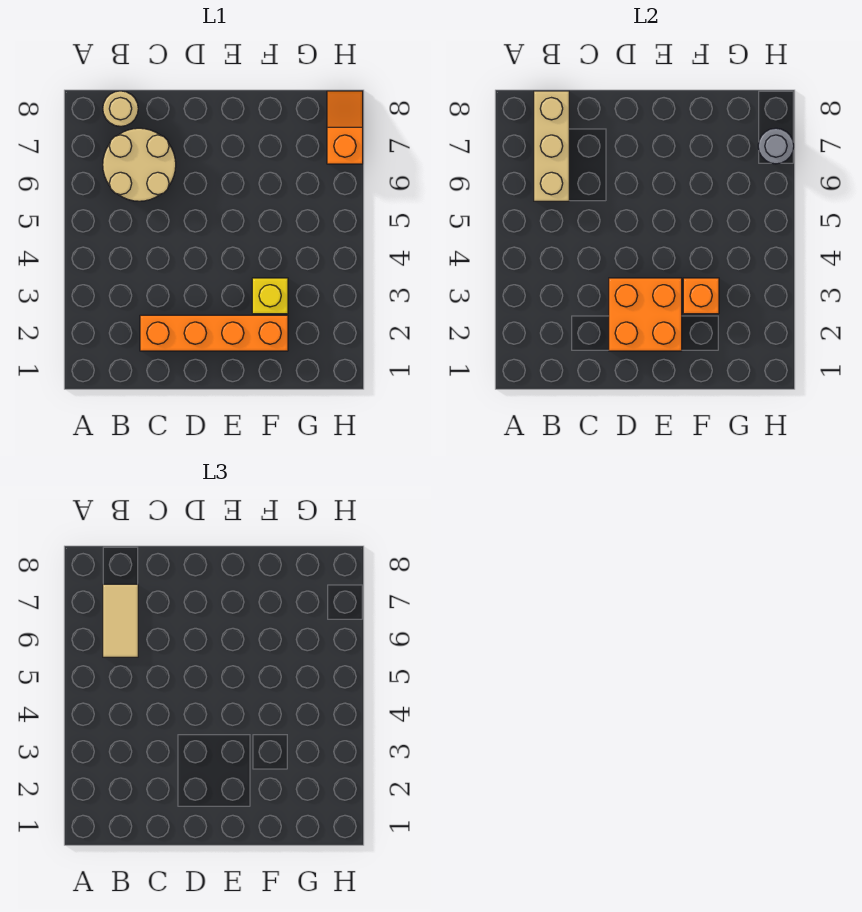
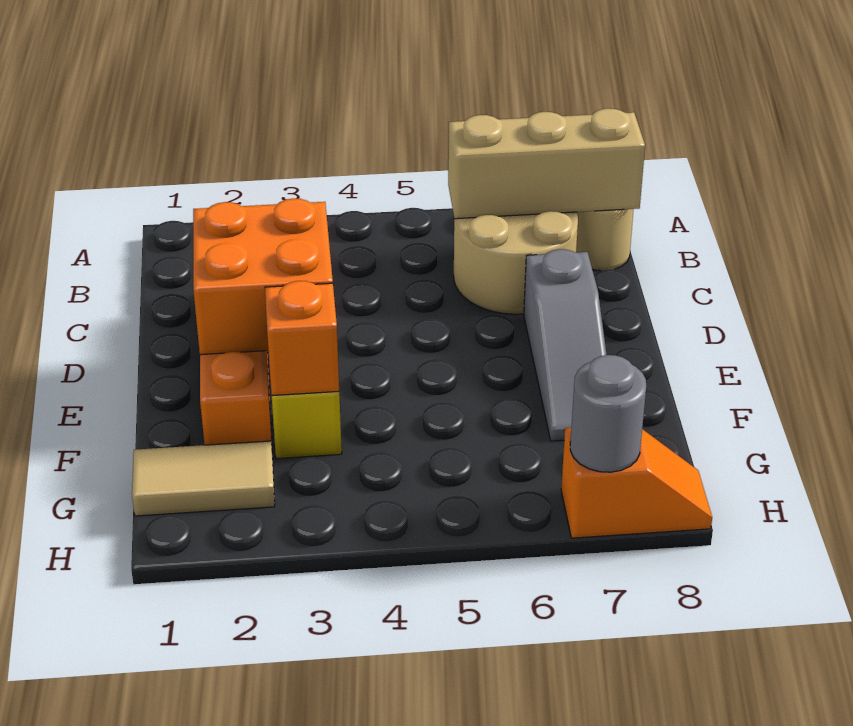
tan 1x2 tile [103,584,138,657] -> tan 1x2 tile moved to [132,441,275,516]
none -> grey 1x3 slope [524,249,607,441]

